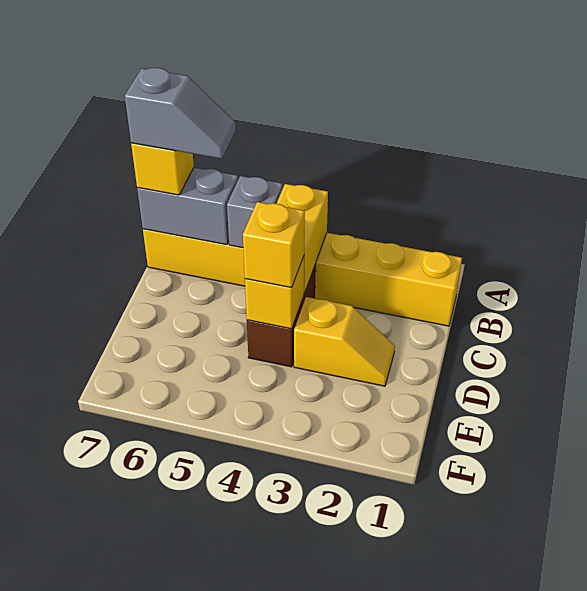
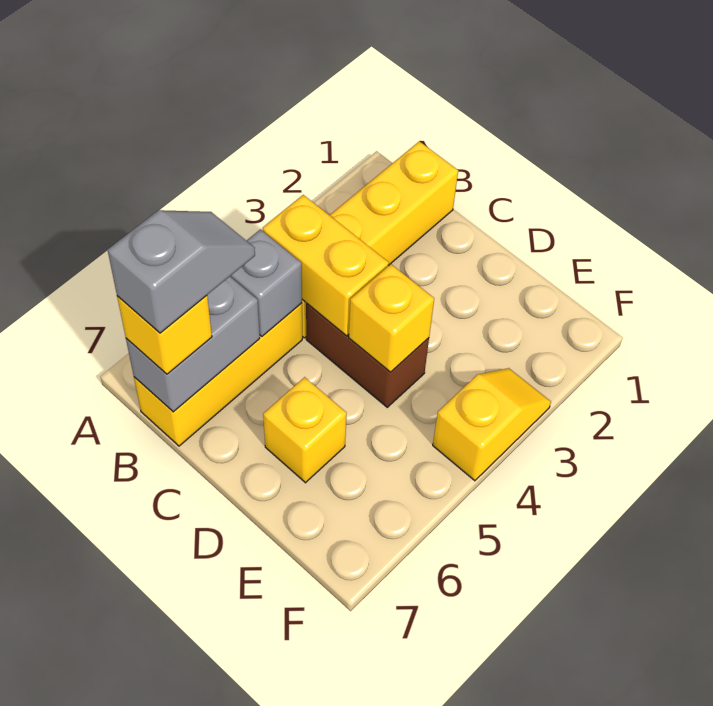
yellow 1x2 slope [294,297,395,386] -> yellow 1x2 slope moved to [433,368,551,481]
yellow 1x1 brick [243,202,305,288] -> yellow 1x1 brick moved to [263,377,346,483]

